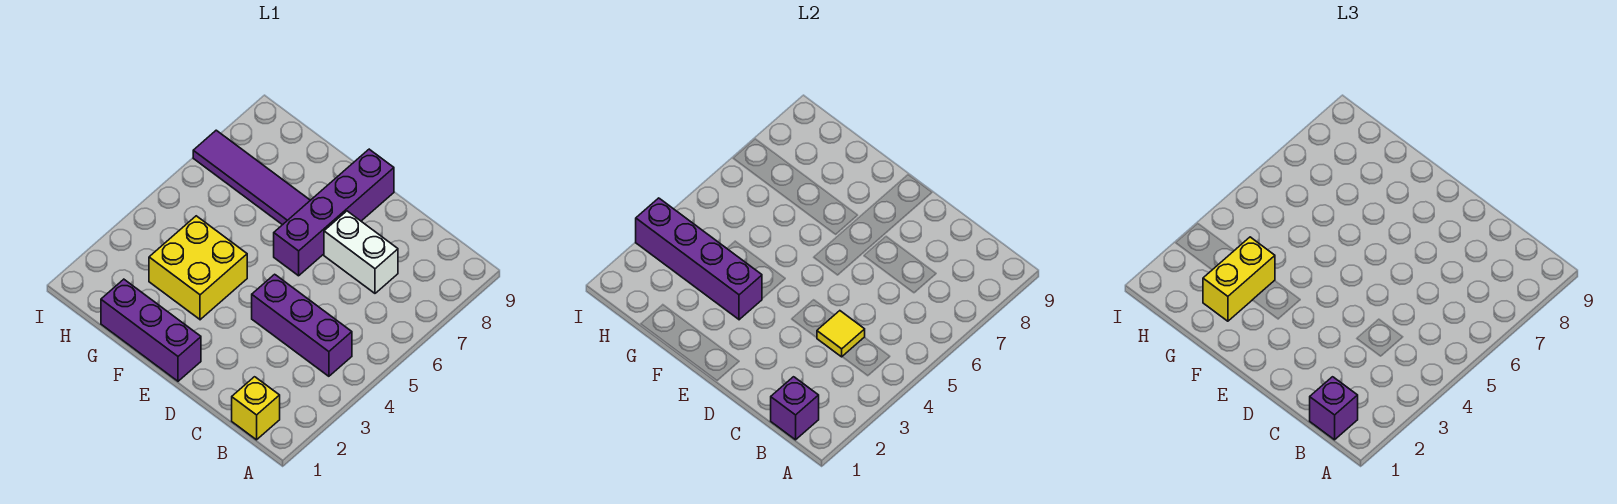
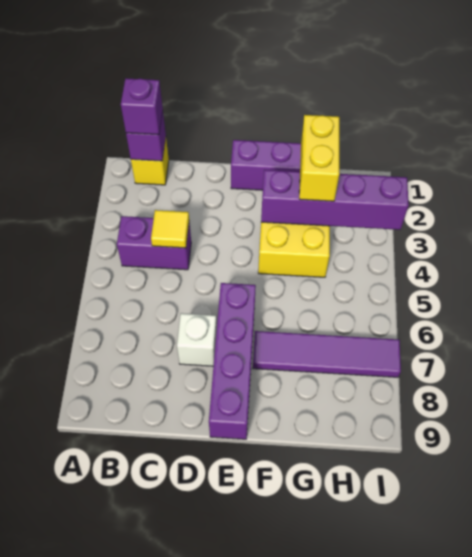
purple 1x3 brick [252,274,352,376] -> purple 1x2 brick [117,216,191,270]
white 1x2 brick [324,211,398,293] -> white 1x1 brick [177,313,217,366]

